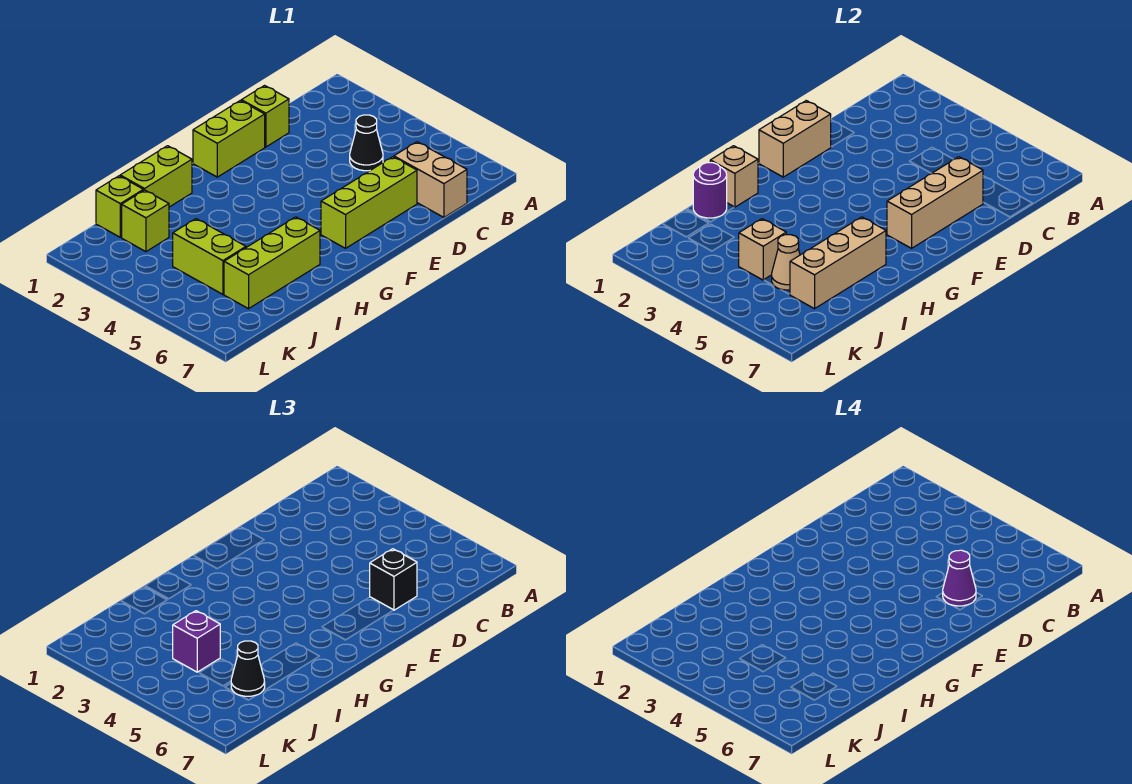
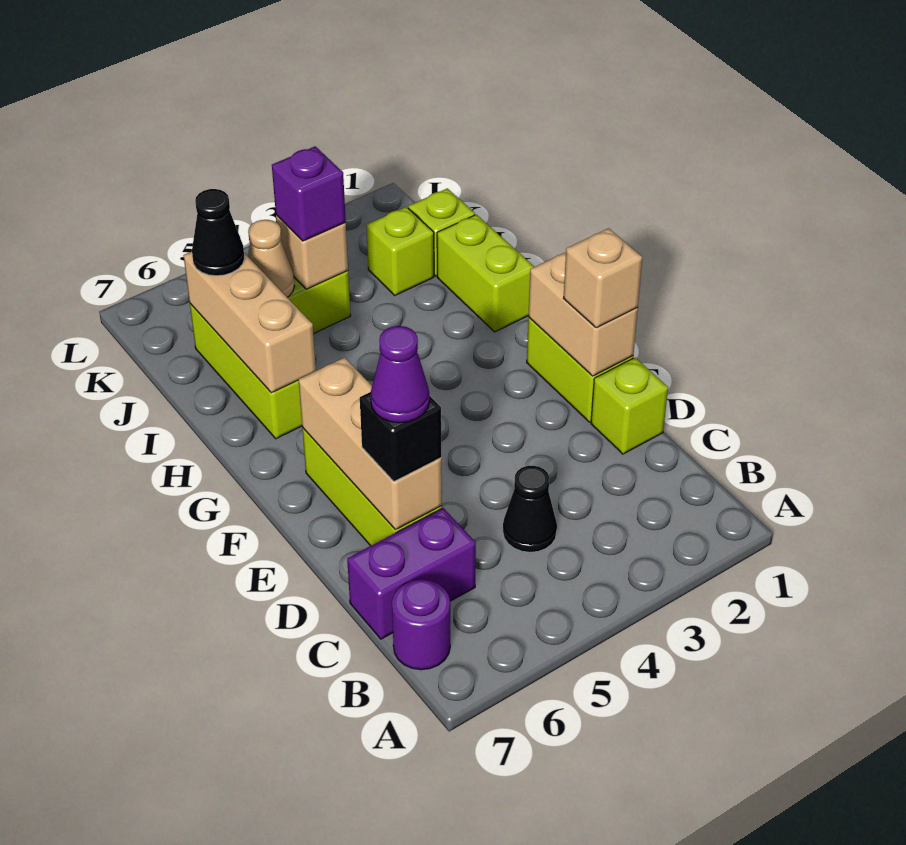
tan 1x2 brick [394,142,467,217] -> purple 1x2 brick [347,508,476,639]
tan 1x1 brick [710,146,758,207] -> tan 1x1 brick moved to [563,228,642,328]
purple 1x1 round brick [693,163,727,218] -> purple 1x1 round brick moved to [392,580,450,670]

